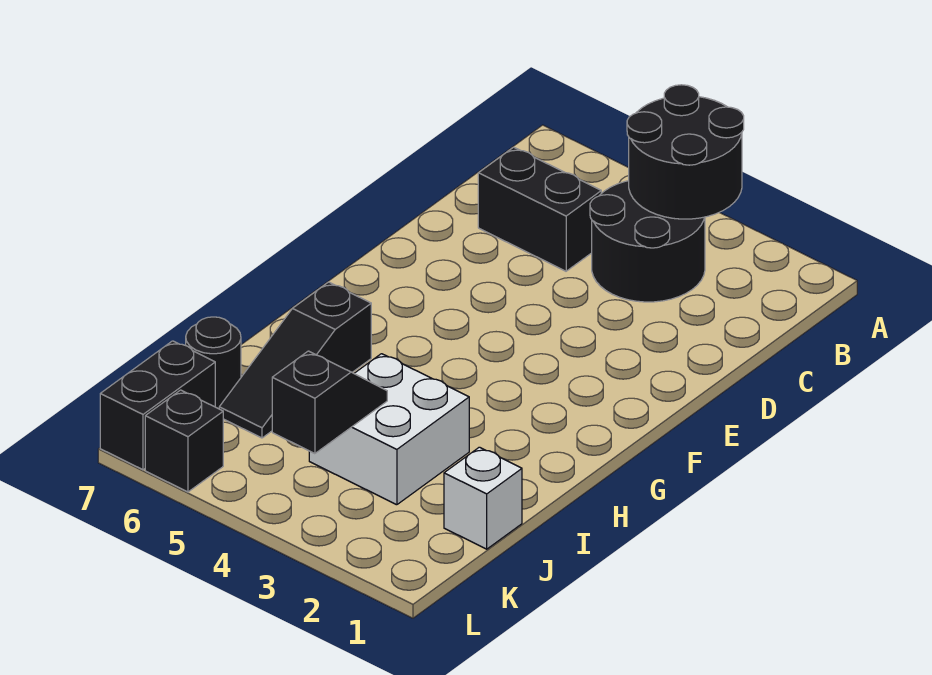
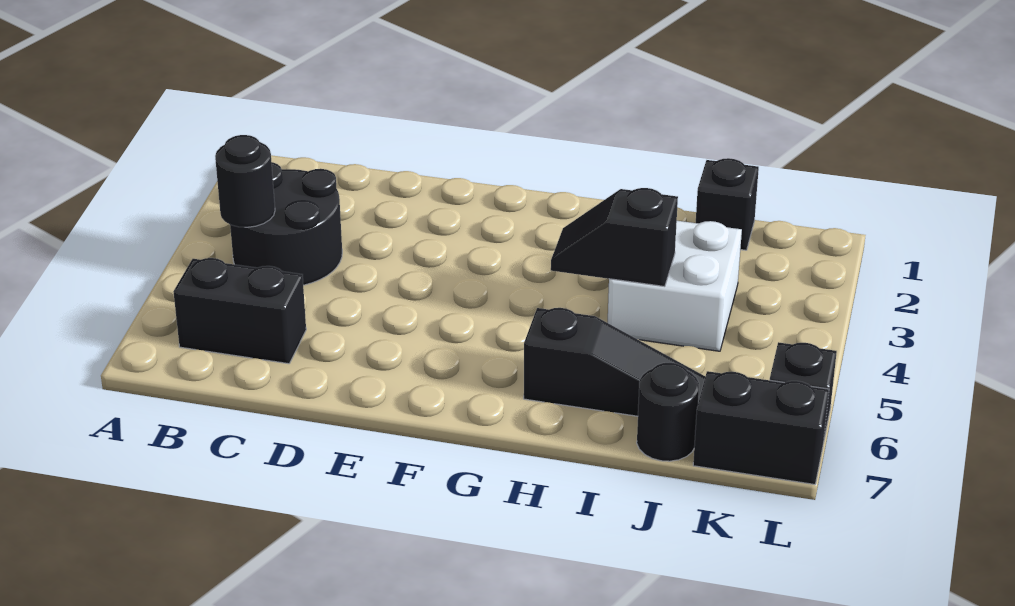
black 2x2 round brick [627,85,744,219] -> black 1x1 round brick [215,135,275,227]
black 1x2 brick [478,147,601,271] -> black 1x2 brick turned to [173,258,306,364]
white 1x1 brick [444,447,522,549] -> black 1x1 brick [696,158,759,250]
black 1x2 slope [272,351,387,454] -> black 1x2 slope moved to [551,188,678,287]

